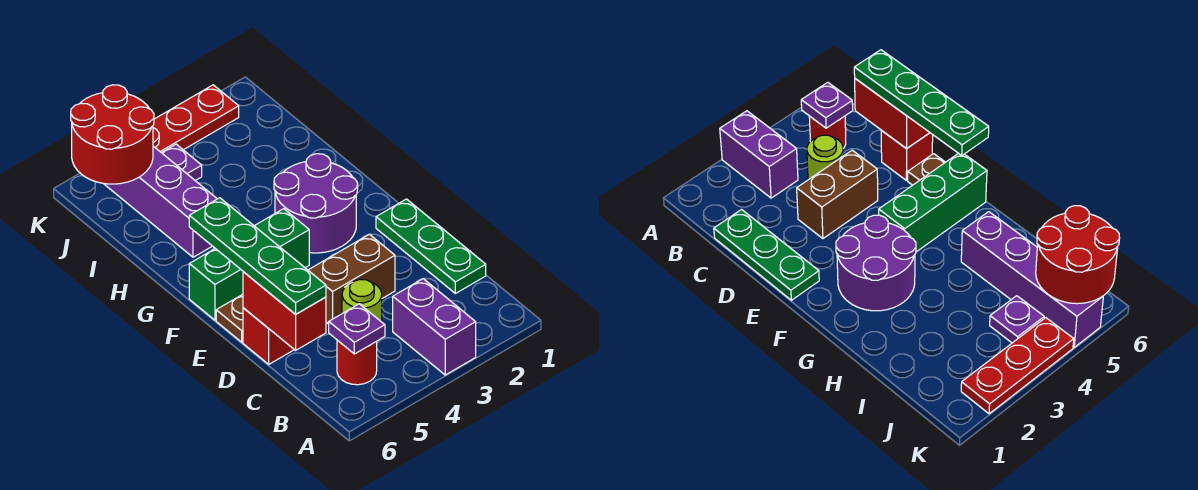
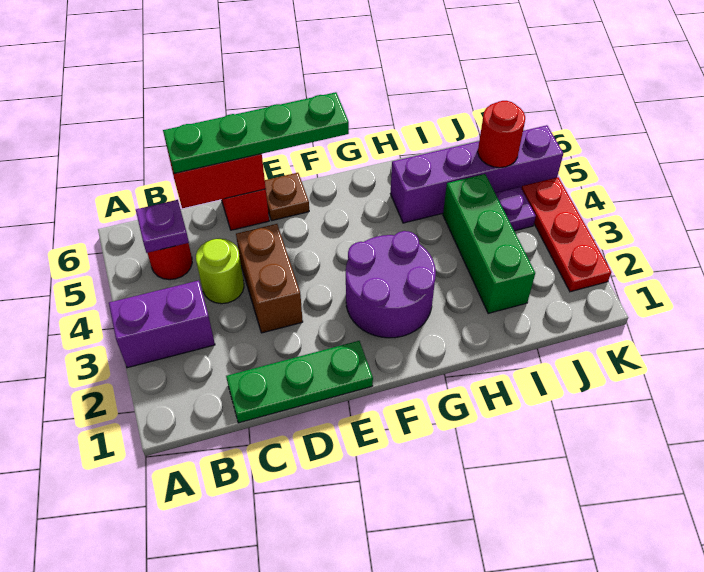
green 1x3 brick [189,209,309,320] -> green 1x3 brick moved to [443,174,535,313]
red 2x2 round brick [71,85,154,184] -> red 1x1 round brick [478,101,525,168]

